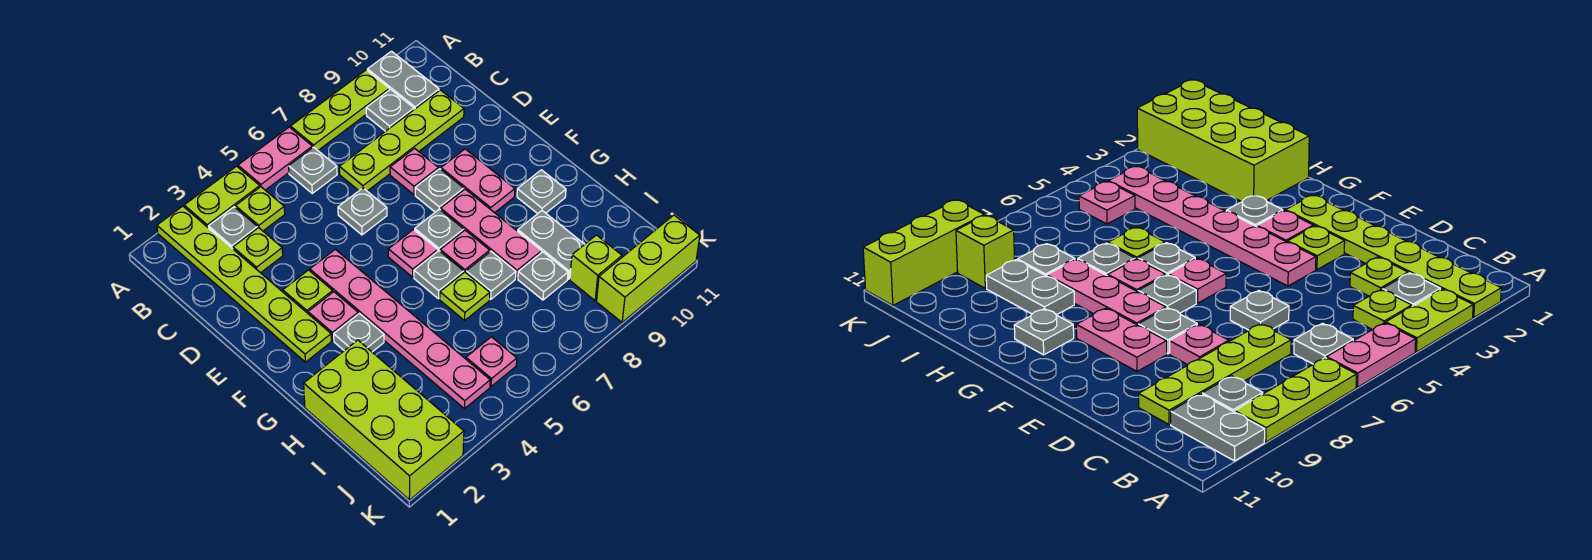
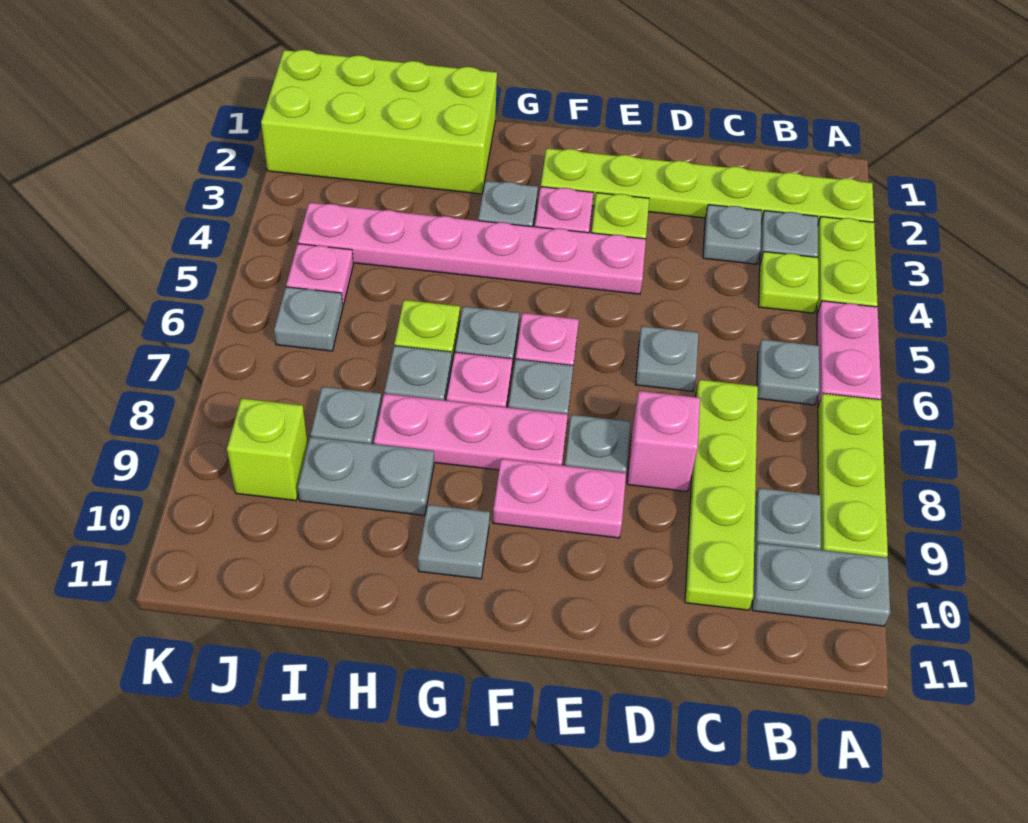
lime 1x1 plate [233,228,283,273] -> grey 1x1 plate [703,205,761,264]
pink 1x1 plate [390,148,438,195] -> pink 1x1 brick [627,391,700,491]
none -> grey 1x1 plate [274,287,343,351]
lime 1x3 brick [597,215,700,322] -> none

